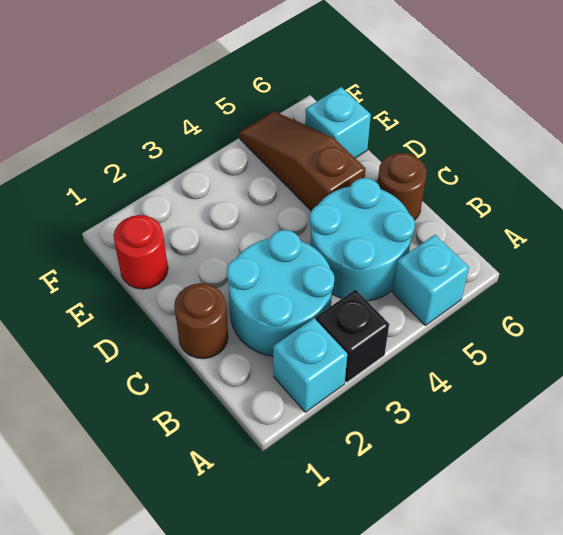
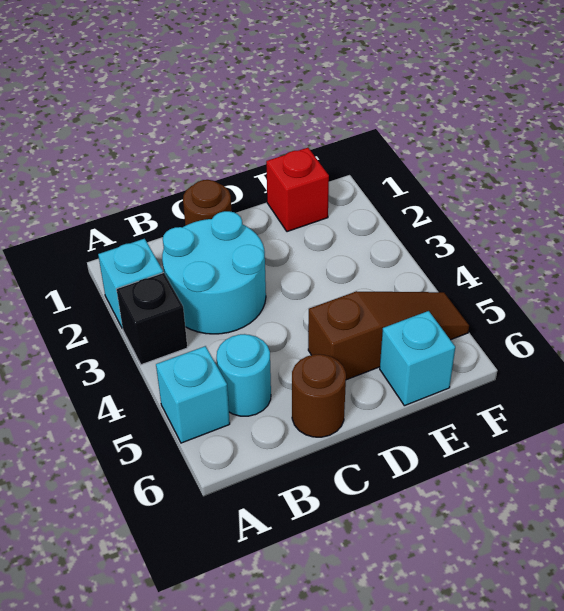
cyan 2x2 round brick [310,178,415,301] -> cyan 1x1 round brick [217,334,271,416]
red 1x1 round brick [114,215,168,289] -> red 1x1 brick [266,148,329,232]

